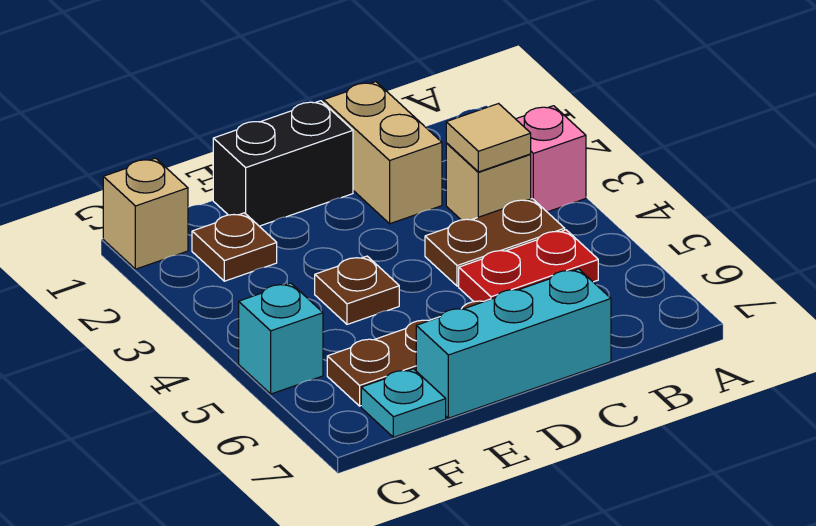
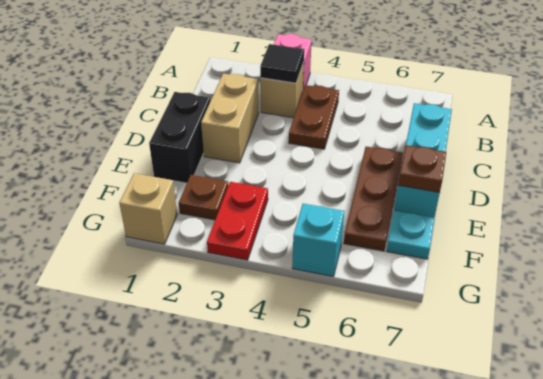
tan 1x1 tile [446,104,531,172] -> black 1x1 tile [260,44,304,83]
red 1x2 plate [459,230,598,302] -> red 1x2 plate moved to [207,182,268,260]
tan 1x2 brick [324,82,442,224] -> tan 1x2 brick turned to [201,74,259,163]
brown 1x1 plate [315,256,399,324] -> brown 1x1 plate moved to [398,145,446,193]

